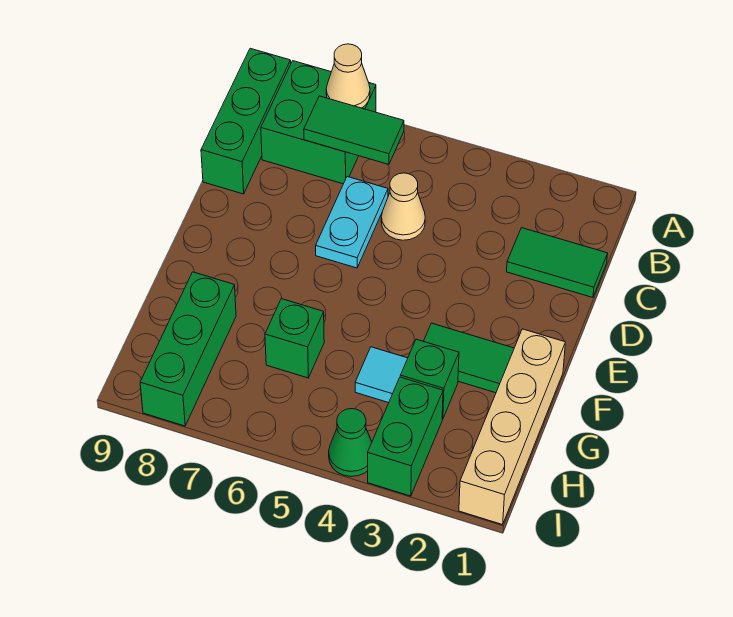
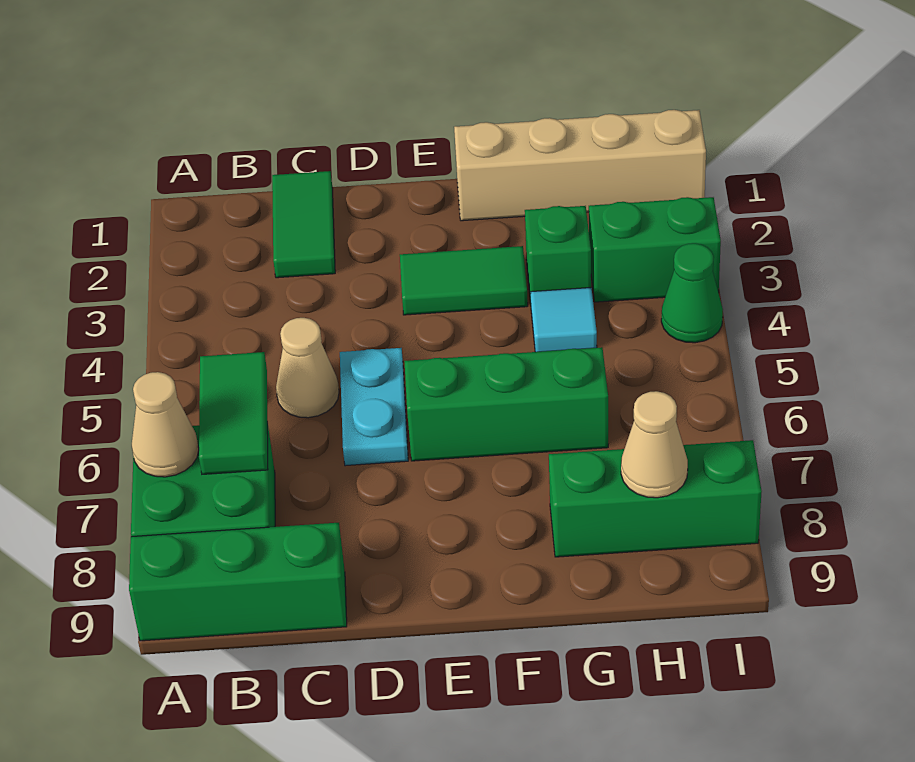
cyan 1x2 plate [316,177,388,268] -> cyan 1x2 plate turned to [340,348,408,466]
green 1x2 tile [424,323,514,393] -> green 1x2 tile turned to [400,246,528,315]
green 1x1 brick [265,299,324,378] -> green 1x3 brick [404,347,608,461]
none -> tan 1x1 cone [621,391,688,498]

